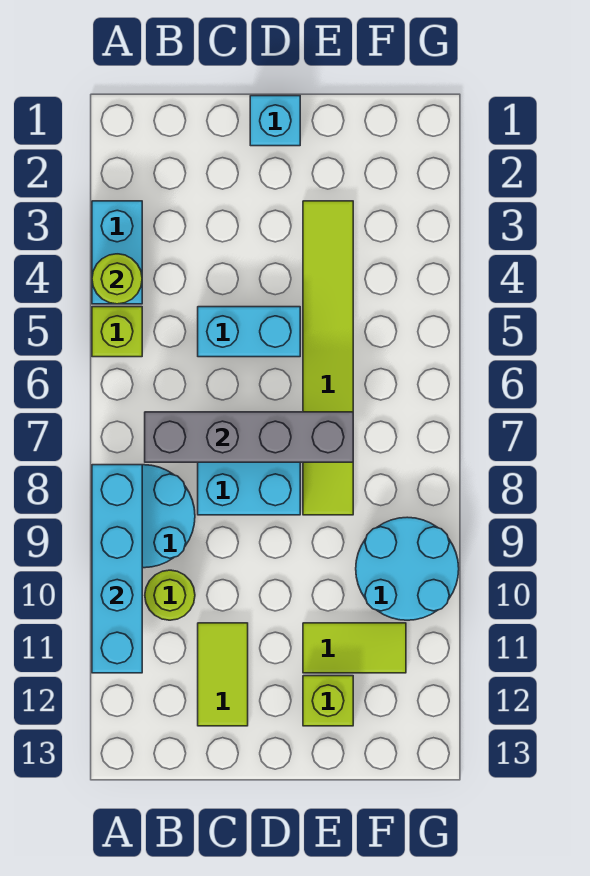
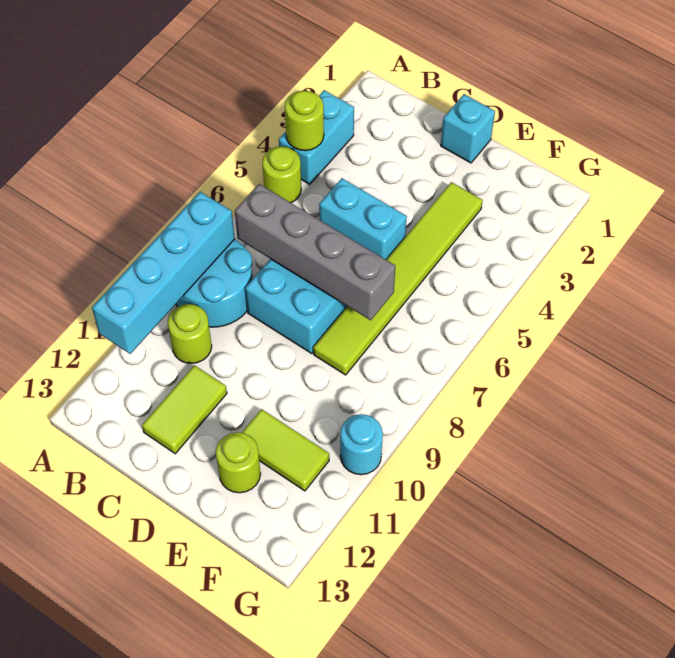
lime 1x1 brick [92,307,142,357] -> lime 1x1 round brick [262,146,301,203]
lime 1x1 brick [303,676,353,726] -> lime 1x1 round brick [216,432,261,493]
cyan 2x2 round brick [356,517,459,620] -> cyan 1x1 round brick [340,414,383,475]

